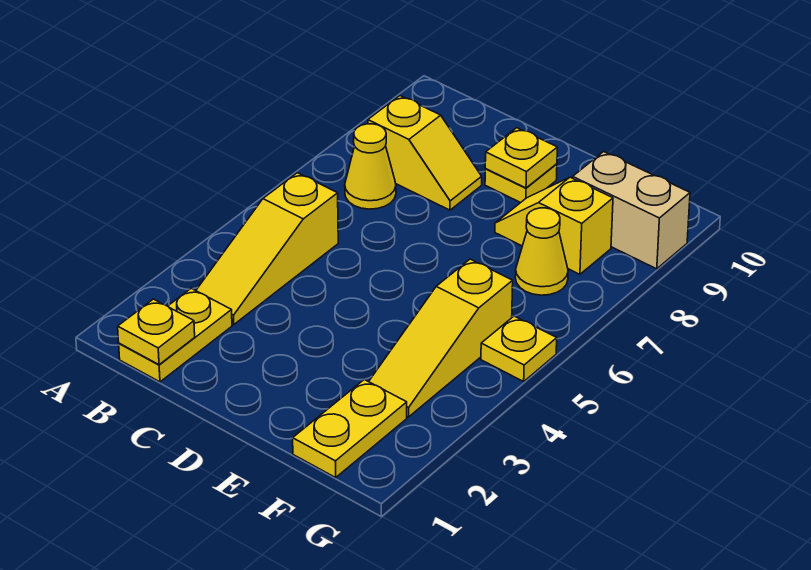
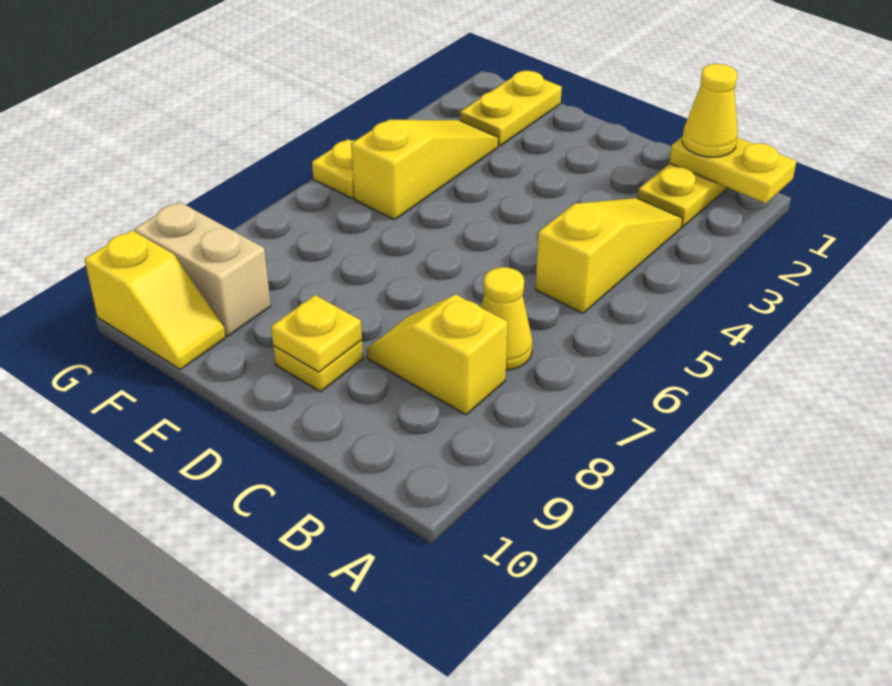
yellow 1x1 plate [118,299,195,365] -> yellow 1x2 plate [670,136,797,203]
yellow 1x2 slope [495,177,613,274] -> yellow 1x2 slope moved to [84,230,226,369]
yellow 1x1 cone [515,208,568,295] -> yellow 1x1 cone moved to [682,64,738,157]

